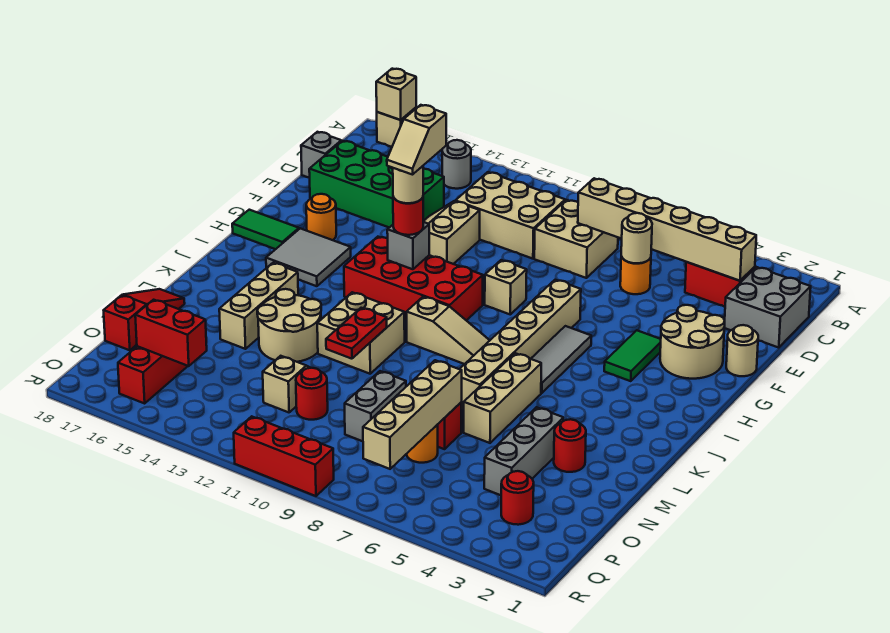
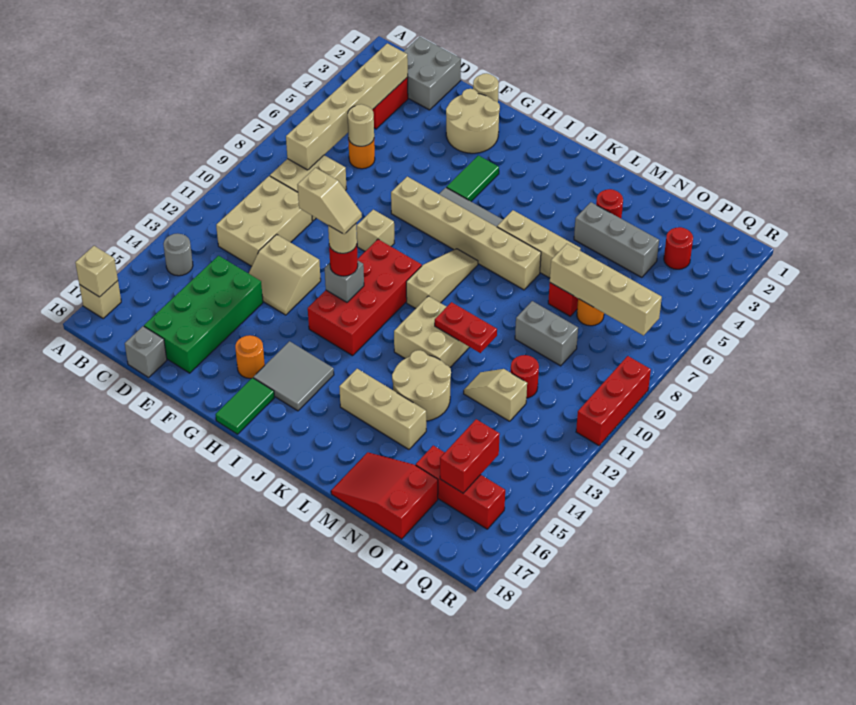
green 1x2 tile [604,330,661,381] -> green 1x2 tile turned to [446,155,499,201]
red 1x3 slope [104,289,185,350] -> red 2x3 slope [331,452,438,539]

